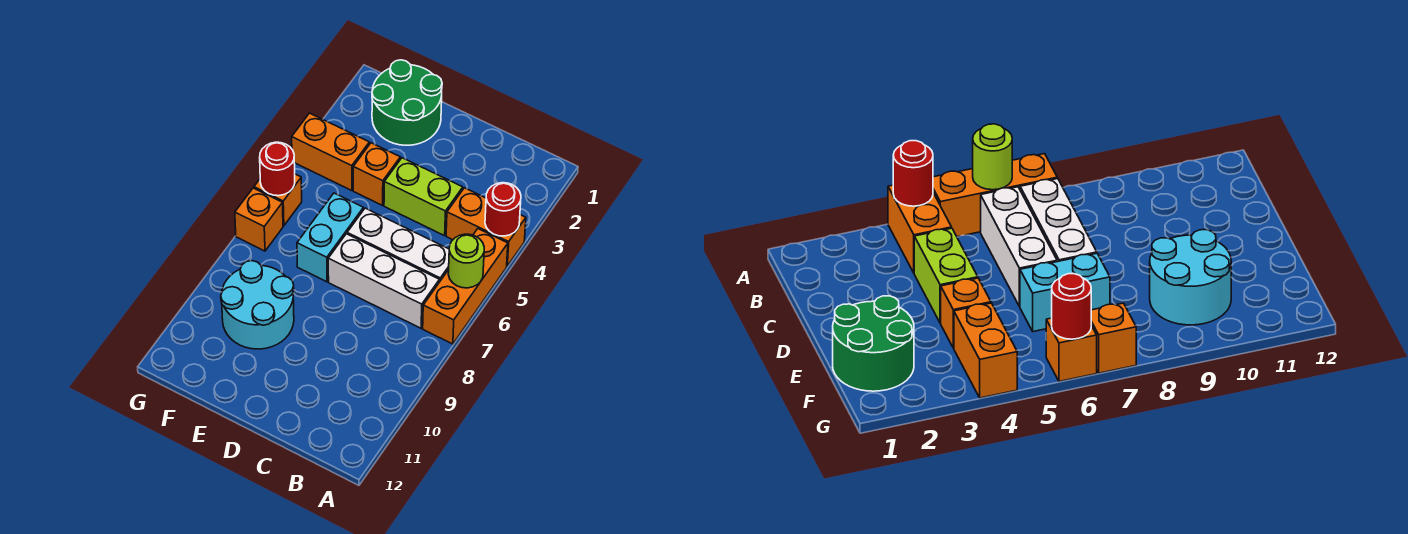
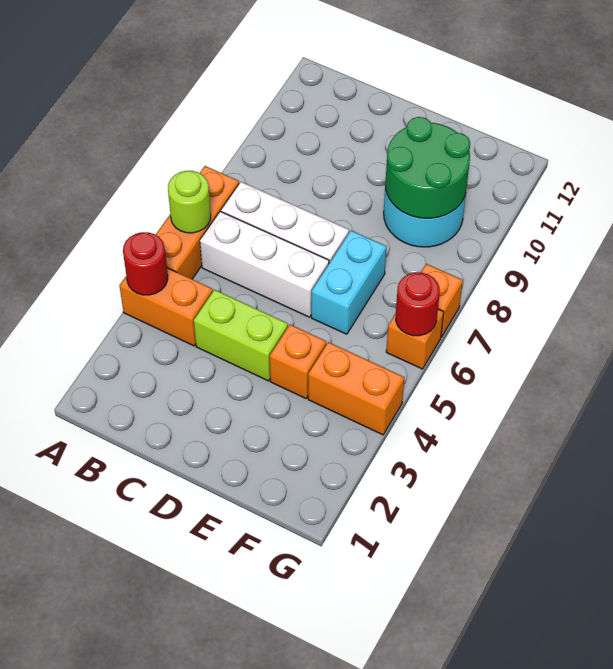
green 2x2 round brick [372,60,442,145] -> green 2x2 round brick moved to [385,117,470,218]

